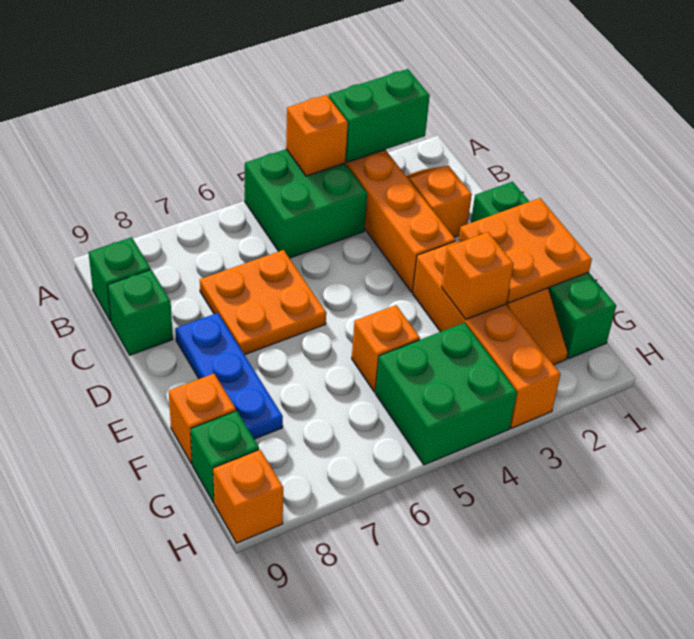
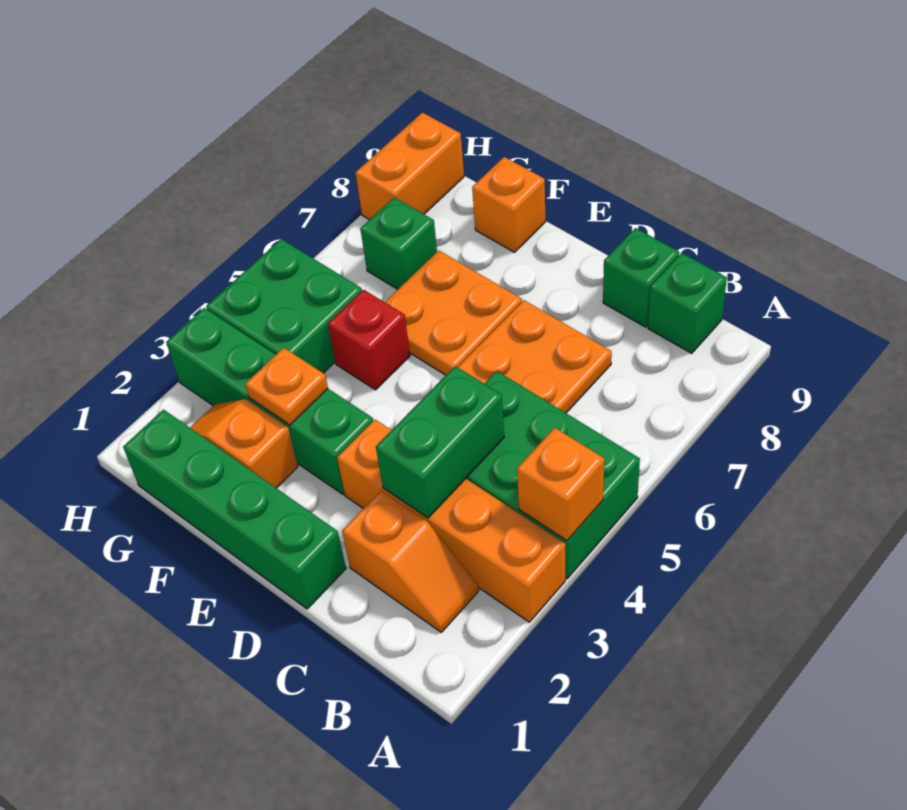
green 1x2 brick [329,69,430,162] -> green 1x2 brick moved to [376,366,504,518]
green 2x2 brick [245,149,367,258] -> green 2x3 brick [466,371,640,579]
blue 1x3 plate [175,313,283,439] -> none
orange 2x2 plate [459,198,592,303] -> orange 2x2 plate moved to [385,251,522,375]
orange 1x4 brick [413,241,560,428] -> green 1x4 brick [166,308,373,494]
orange 1x1 brick [442,232,513,319] -> orange 1x1 plate [245,348,328,425]
orange 1x1 brick [352,305,420,392] -> red 1x1 brick [328,290,410,390]
green 1x1 brick [191,411,259,503] -> green 1x1 brick moved to [360,197,437,289]
orange 1x1 brick [213,450,283,543] -> orange 1x2 brick [356,113,464,220]

